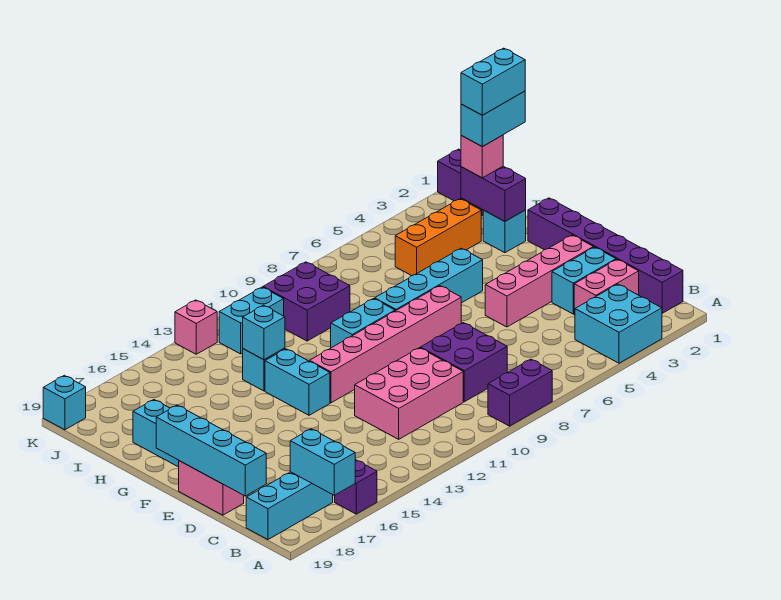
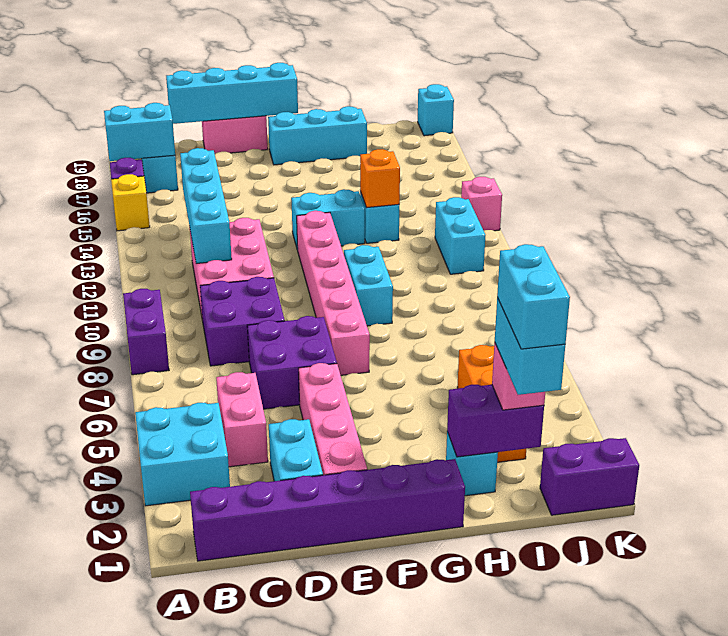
none -> yellow 1x1 brick [111,174,150,231]
pink 1x2 brick [574,259,639,315] -> pink 1x2 brick moved to [216,372,268,467]
cyan 1x4 brick [375,248,483,311] -> cyan 1x4 brick moved to [180,148,232,264]
cyan 1x1 brick [243,305,285,360] -> orange 1x1 brick [360,149,400,208]
purple 2x2 brick [263,262,350,341] -> purple 2x2 brick moved to [247,316,337,409]

